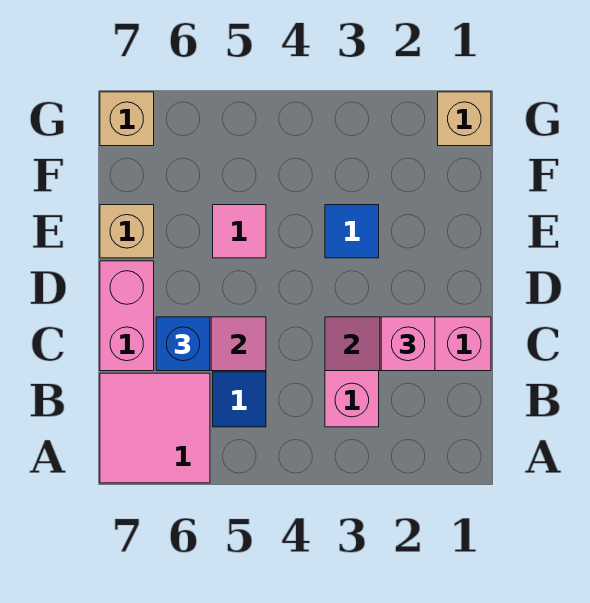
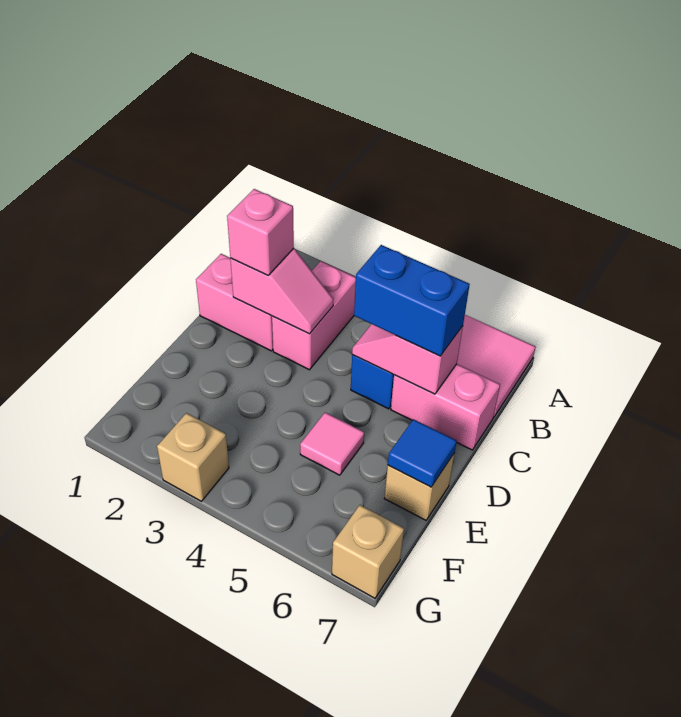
blue 1x1 brick [156,317,210,371] -> blue 1x2 brick [354,245,470,356]
pink 1x2 brick [100,261,154,371] -> pink 1x2 brick turned to [391,364,500,450]
blue 1x1 tile [325,205,379,258] -> blue 1x1 tile moved to [388,419,457,487]
tan 1x1 brick [438,92,491,146] -> tan 1x1 brick moved to [157,413,229,501]

